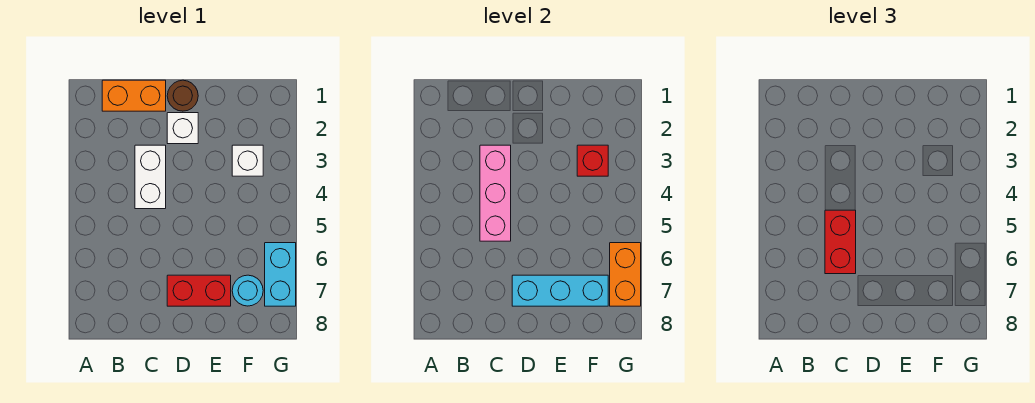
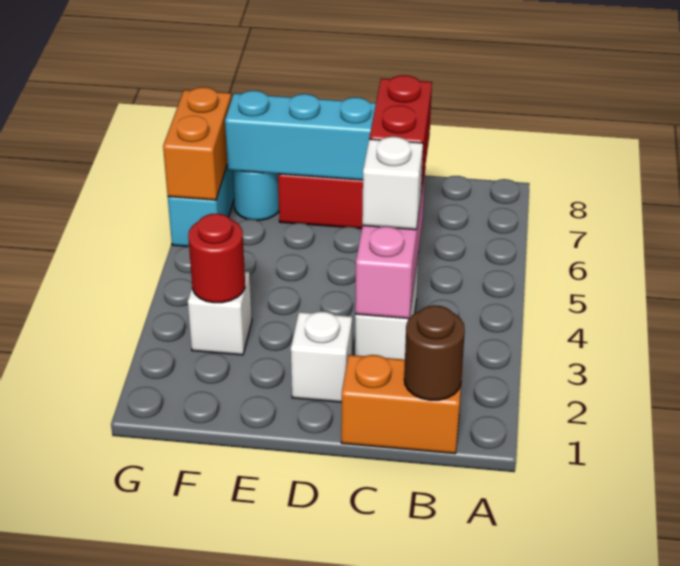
none -> white 1x1 brick [362,137,423,230]
brown 1x1 round brick [167,80,198,111] -> brown 1x1 round brick moved to [404,305,465,400]
red 1x1 brick [577,145,608,176] -> red 1x1 round brick [188,214,245,303]

